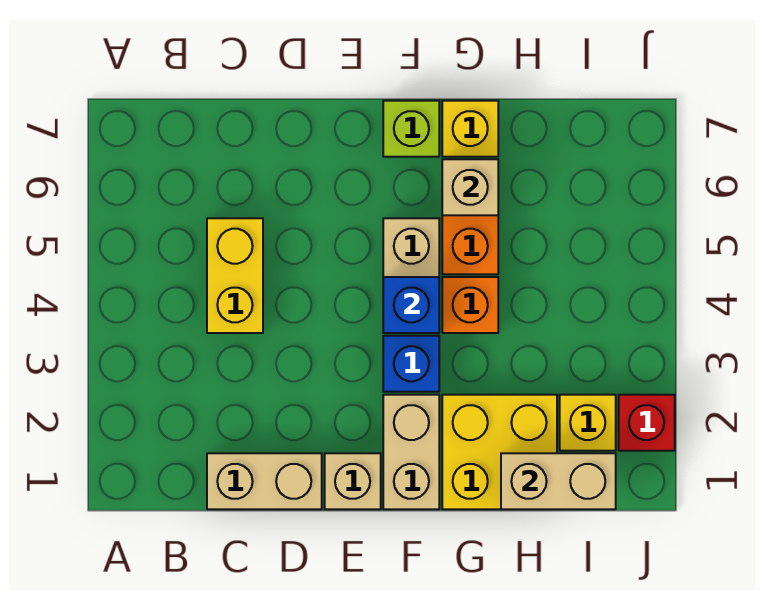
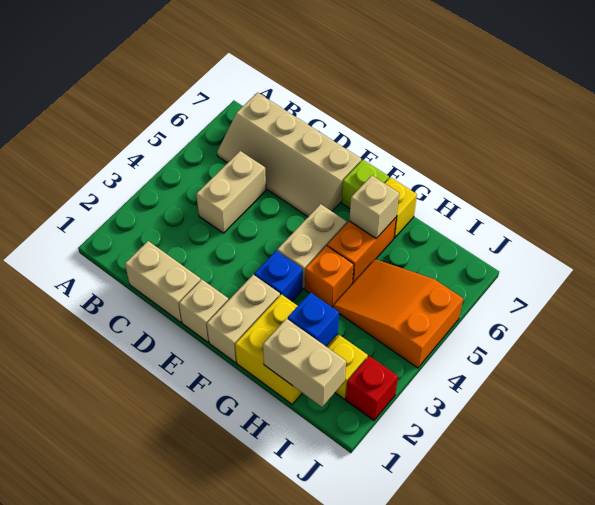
none -> tan 2x4 slope [217,93,361,217]
yellow 1x2 brick [207,218,263,333] -> tan 1x2 brick [196,151,266,233]
blue 1x1 brick [383,277,439,333] -> blue 1x1 brick moved to [288,293,339,347]
none -> orange 2x3 slope [333,259,463,368]

